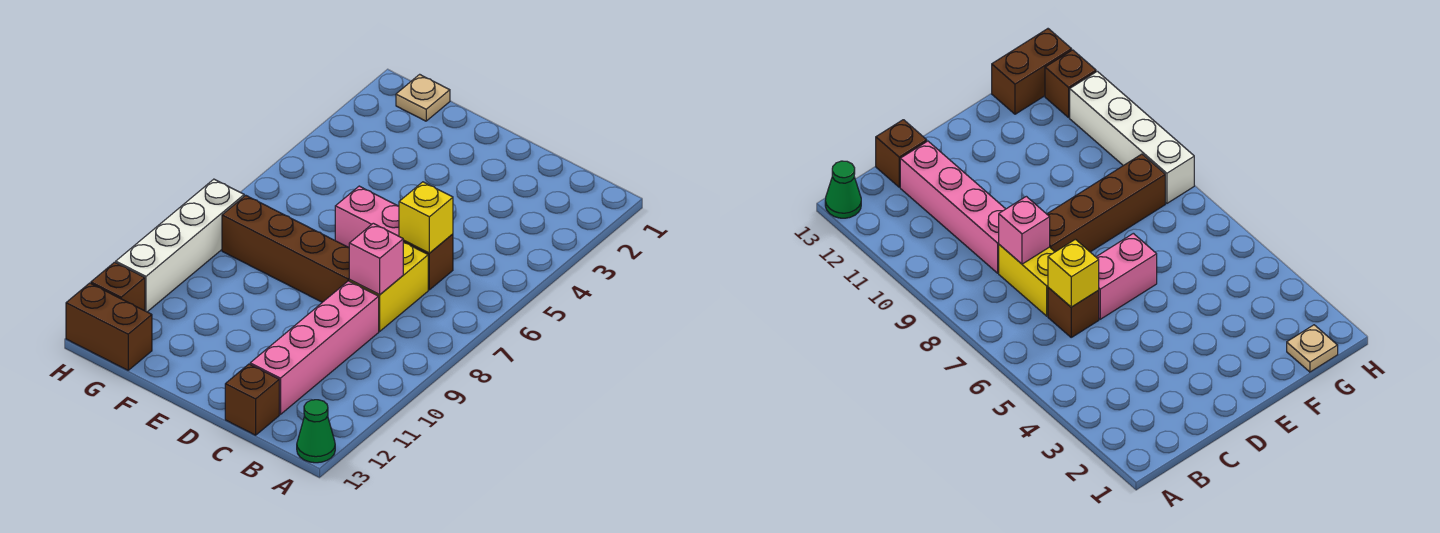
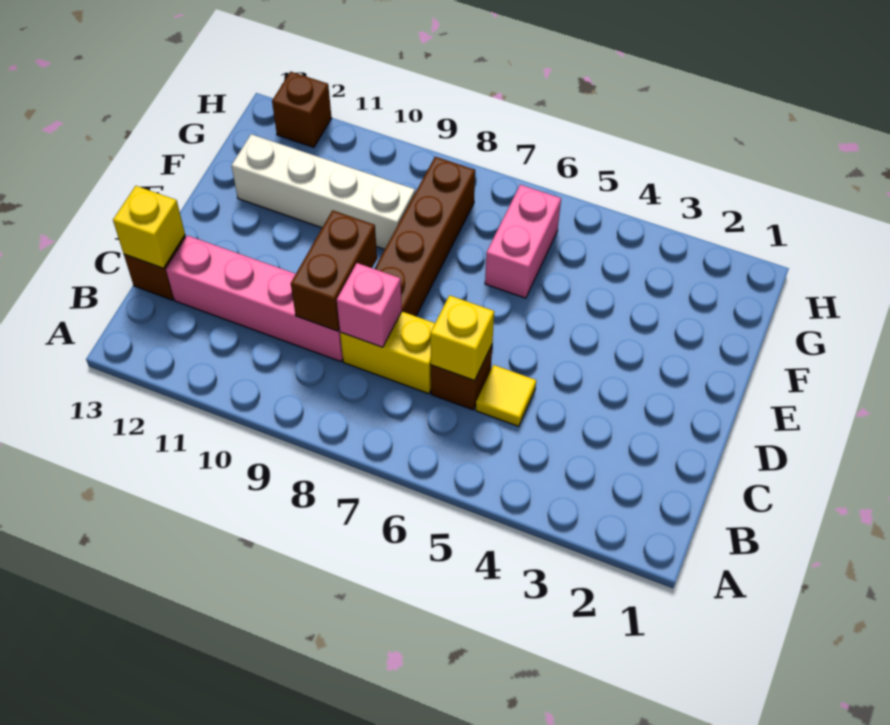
green 1x1 cone [297,400,335,463] -> none
none -> yellow 1x1 tile [476,365,536,426]
none -> yellow 1x1 brick [113,186,185,268]
pink 1x2 brick [335,186,399,248] -> pink 1x2 brick moved to [485,185,561,298]
tan 1x1 plate [396,74,450,121] -> none
brown 1x2 brick [66,283,152,370] -> brown 1x2 brick moved to [291,210,377,331]
white 1x4 brick [116,179,244,312] -> white 1x4 brick moved to [231,134,415,249]

